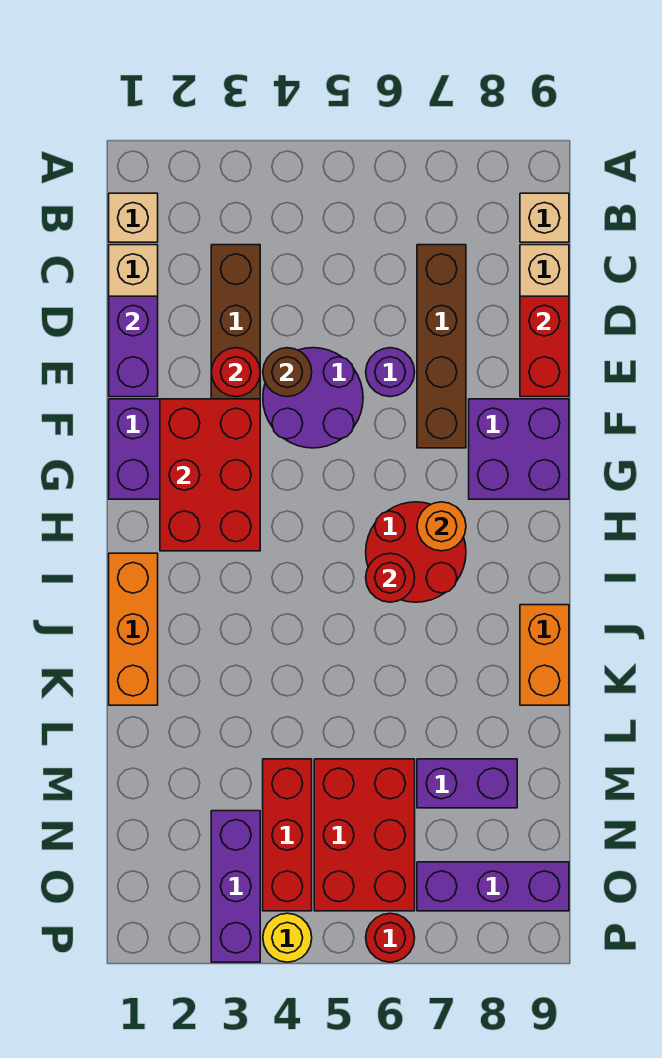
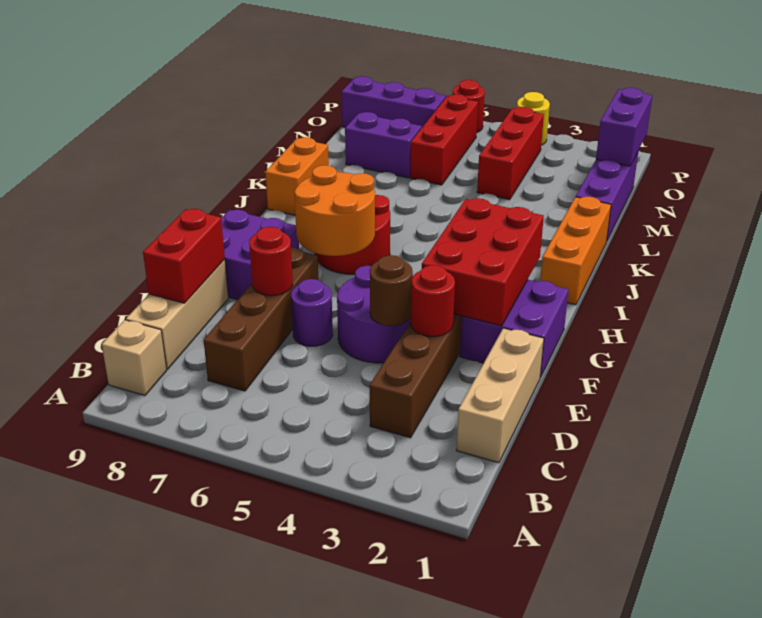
tan 1x1 brick [109,193,158,242] -> none
purple 1x2 brick [109,296,158,397] -> purple 1x2 brick moved to [596,88,652,166]
orange 1x1 round brick [417,502,466,551] -> orange 2x2 round brick [295,165,375,256]
red 1x1 round brick [366,553,415,602] -> red 1x1 round brick moved to [249,227,293,296]
red 2x3 brick [314,759,415,911] -> red 1x3 brick [410,94,478,185]
purple 1x3 brick [211,811,260,962] -> purple 1x3 brick moved to [576,152,638,240]

